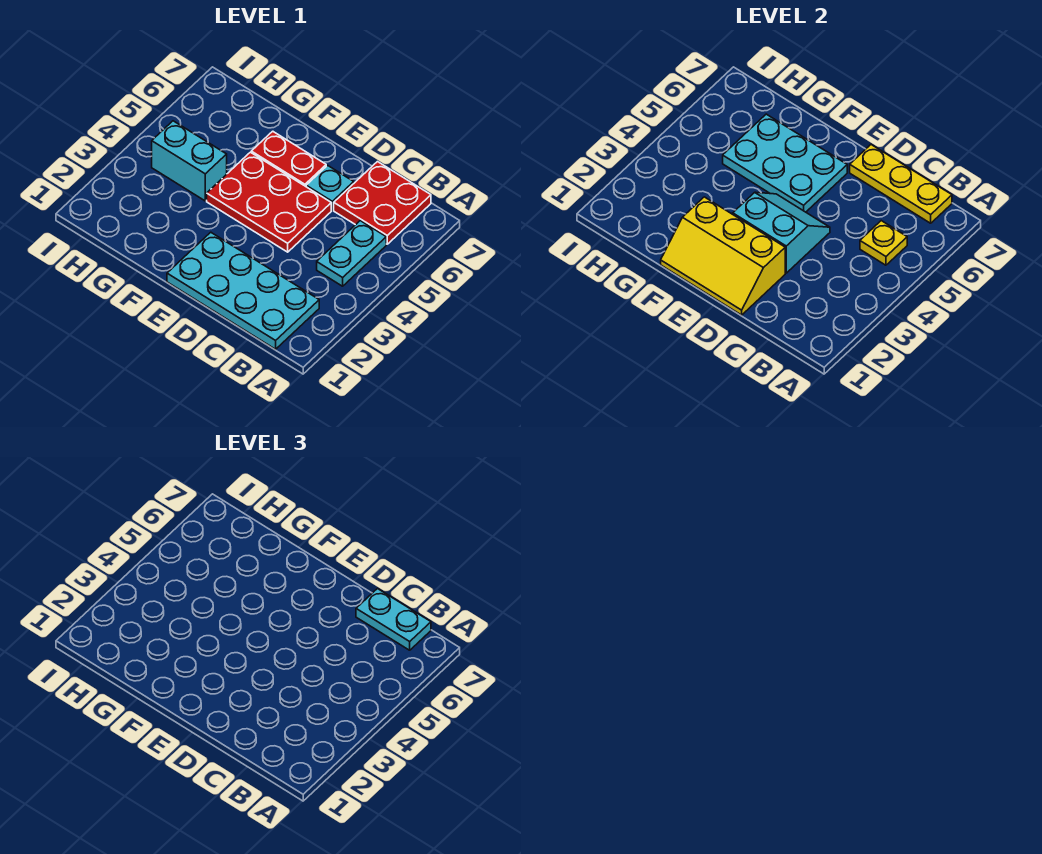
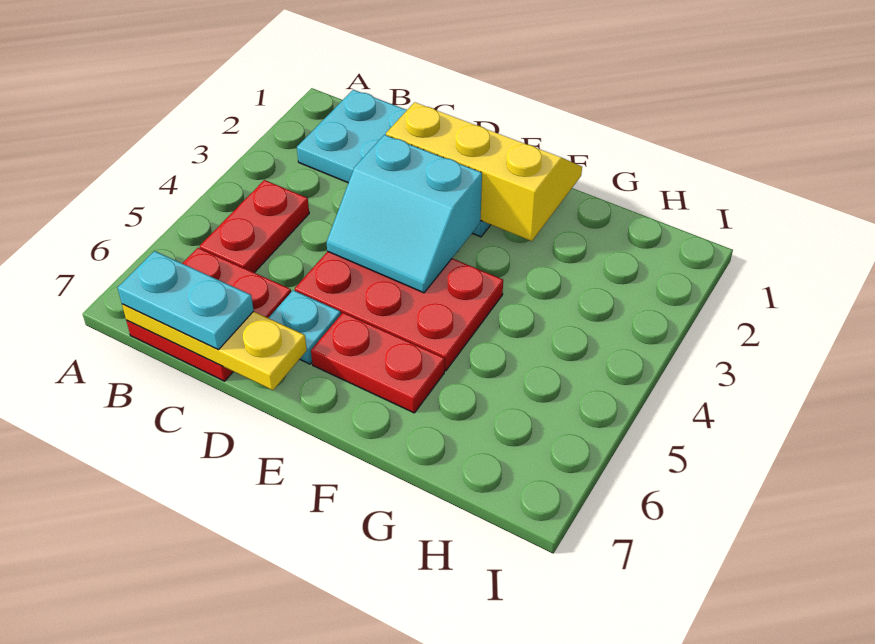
cyan 1x2 plate [317,221,386,286] -> red 1x2 plate [200,180,309,273]
yellow 1x1 plate [860,221,907,265] -> none
cyan 2x3 plate [723,114,847,212] -> none
cyan 1x2 brick [152,121,227,201] -> none

